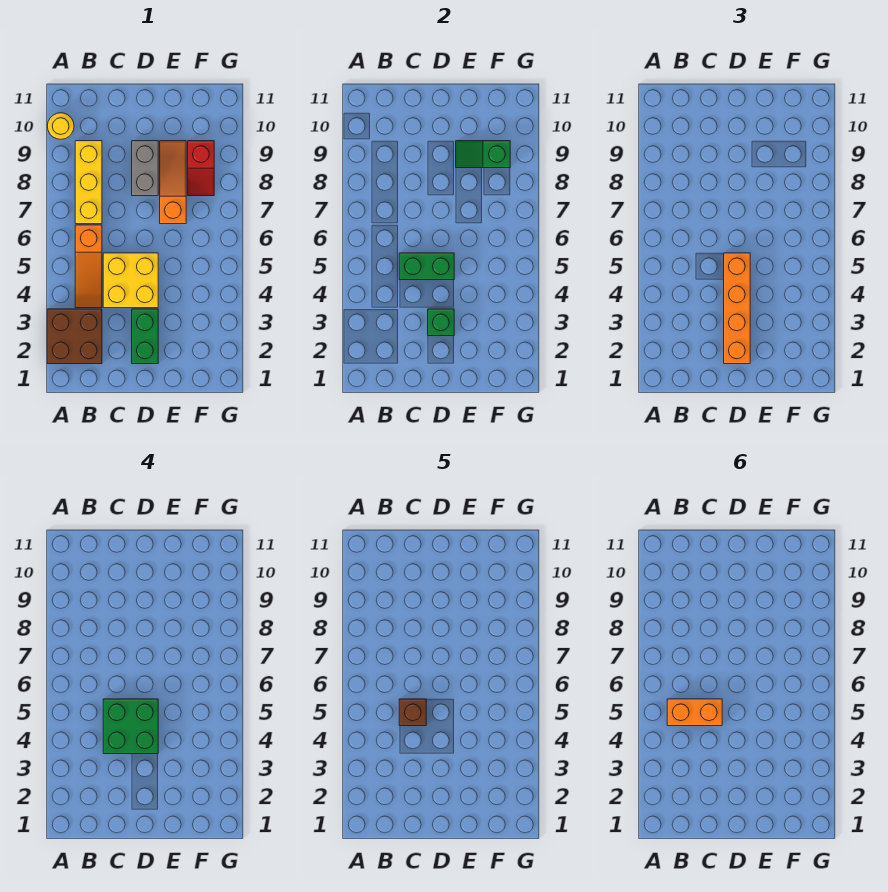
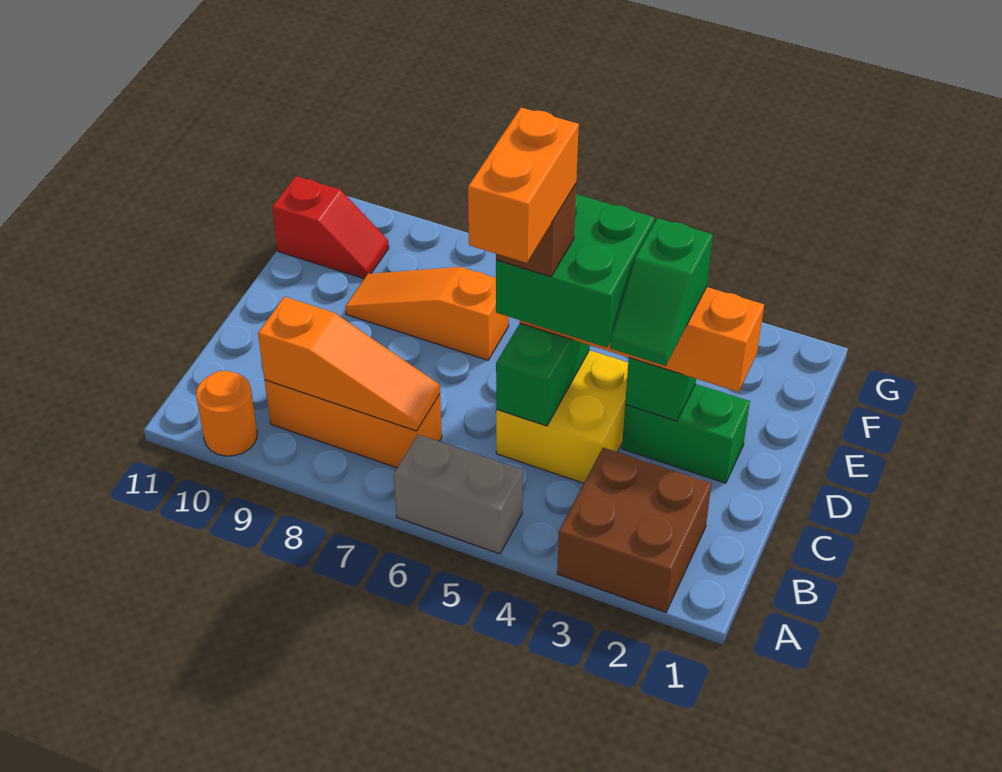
yellow 1x1 round brick [47,113,74,139] -> orange 1x1 round brick [196,371,257,456]
orange 1x3 slope [75,225,102,308] -> orange 1x3 slope moved to [258,297,440,431]
yellow 1x3 brick [75,141,102,224] -> orange 1x3 brick [265,380,442,468]
grey 1x2 brick [132,141,158,196] -> grey 1x2 brick moved to [394,435,523,554]
green 1x2 slope [456,141,510,168] -> green 1x2 slope moved to [610,218,713,366]
red 1x2 slope [188,141,214,196] -> red 1x2 slope moved to [272,176,389,279]

